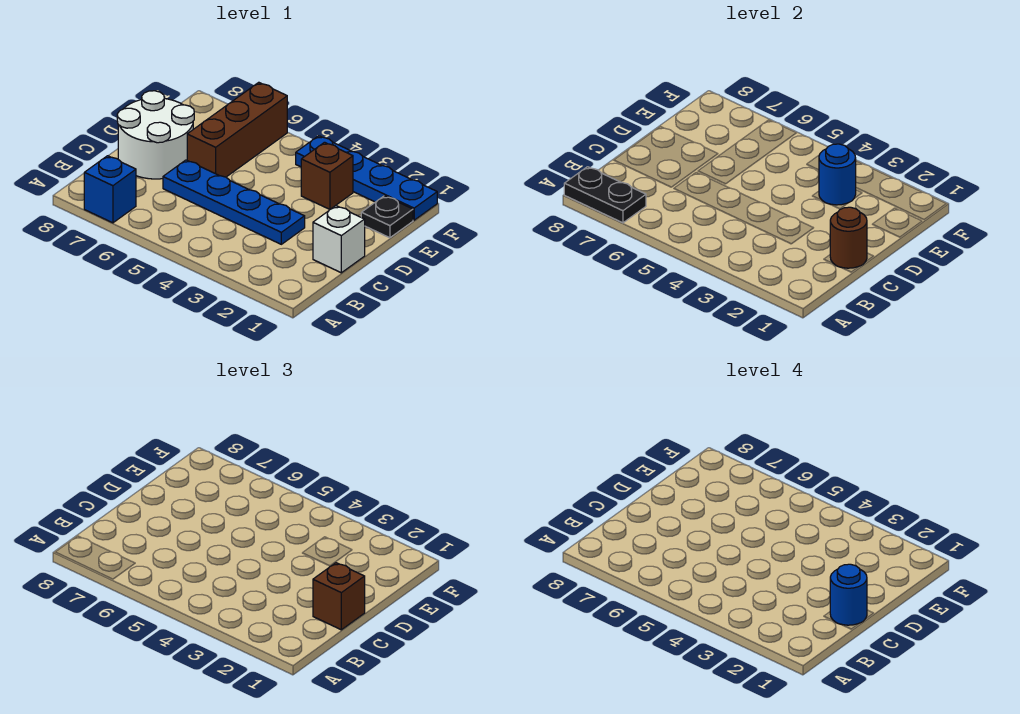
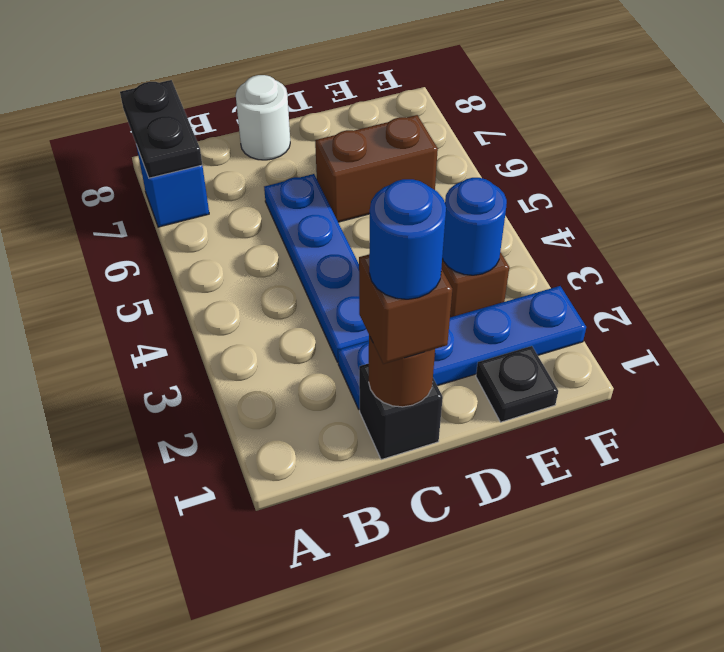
white 1x1 brick [313,206,365,273] -> black 1x1 brick [359,363,443,460]
white 2x2 round brick [117,91,194,179] -> white 1x1 round brick [236,75,290,160]
brown 1x3 brick [187,82,287,177] -> brown 1x2 brick [315,115,438,222]
blue 1x4 plate [296,136,437,220] -> blue 1x4 plate turned to [338,286,586,409]

